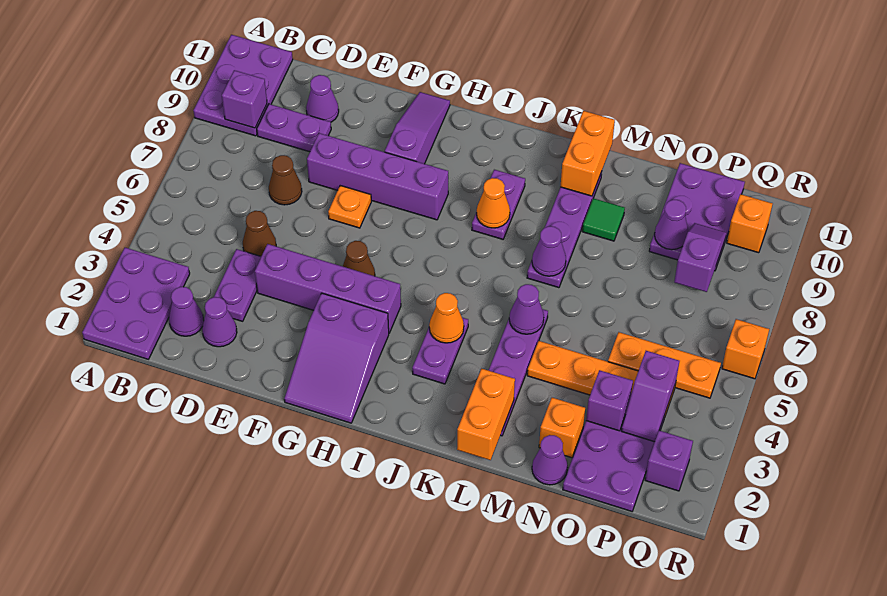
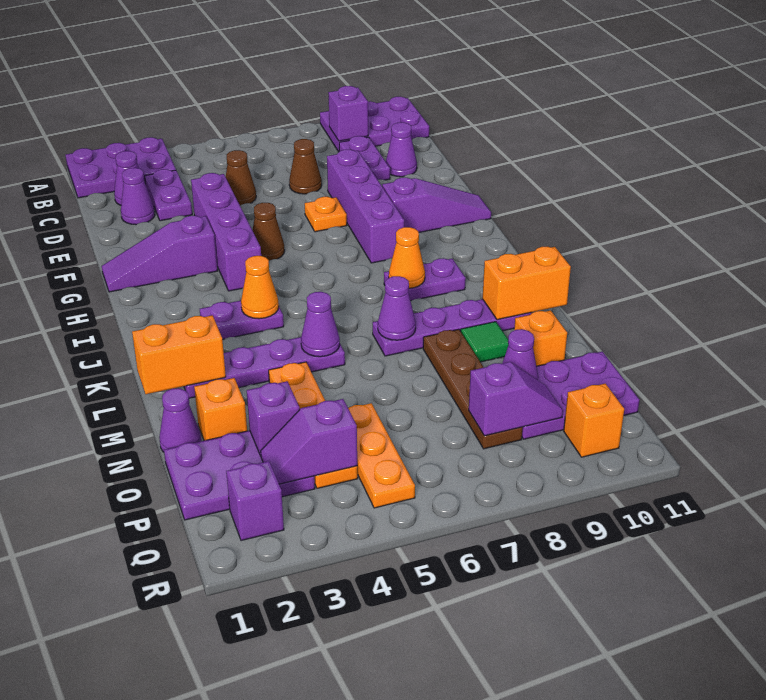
purple 1x2 plate [214,249,261,321] -> purple 1x2 plate turned to [145,169,192,221]
purple 2x3 slope [284,293,389,423] -> purple 1x3 slope [102,216,218,292]
none -> brown 1x4 plate [423,329,523,449]
orange 1x1 brick [722,319,769,379] -> orange 1x1 brick moved to [514,310,567,366]

